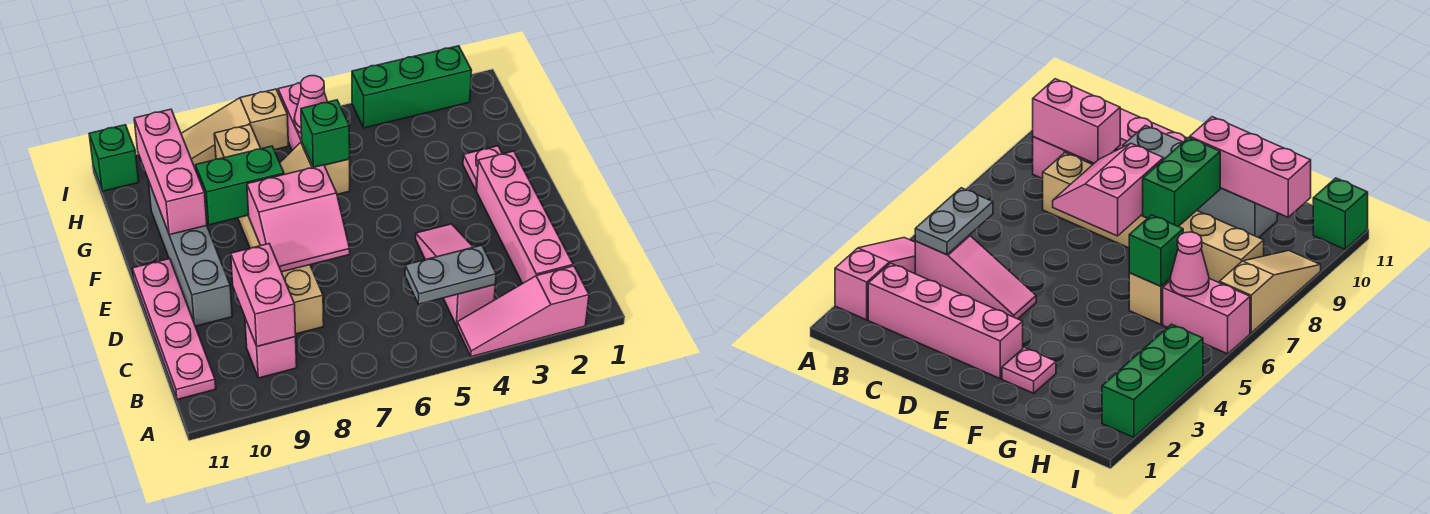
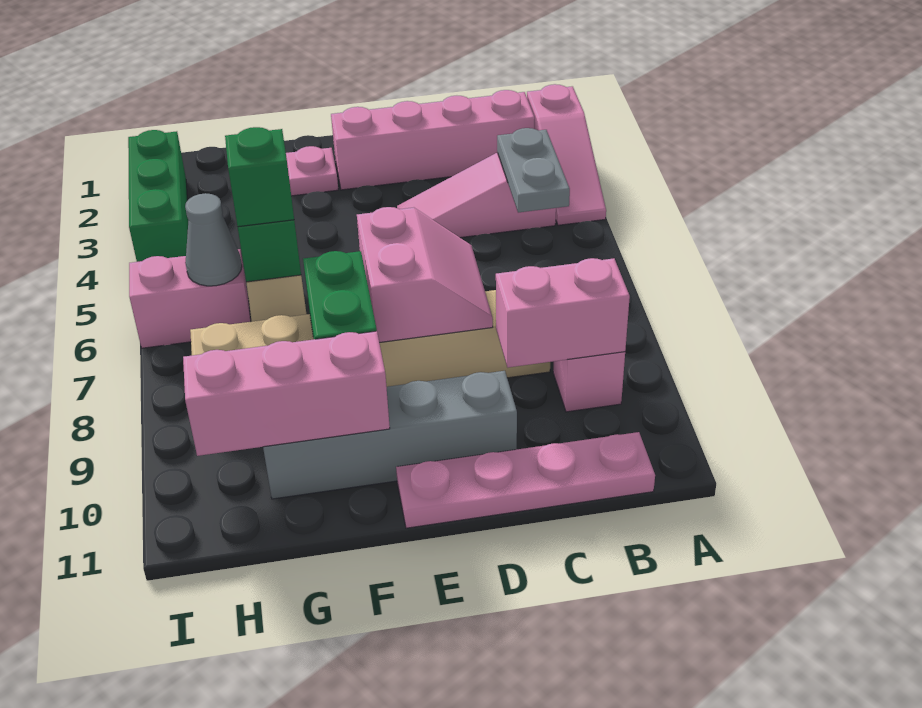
pink 1x1 cone [294,76,327,133] -> grey 1x1 cone [185,193,242,286]
tan 1x3 slope [181,89,288,169] -> none
green 1x1 brick [89,125,139,191] -> green 1x1 brick moved to [225,127,294,227]

